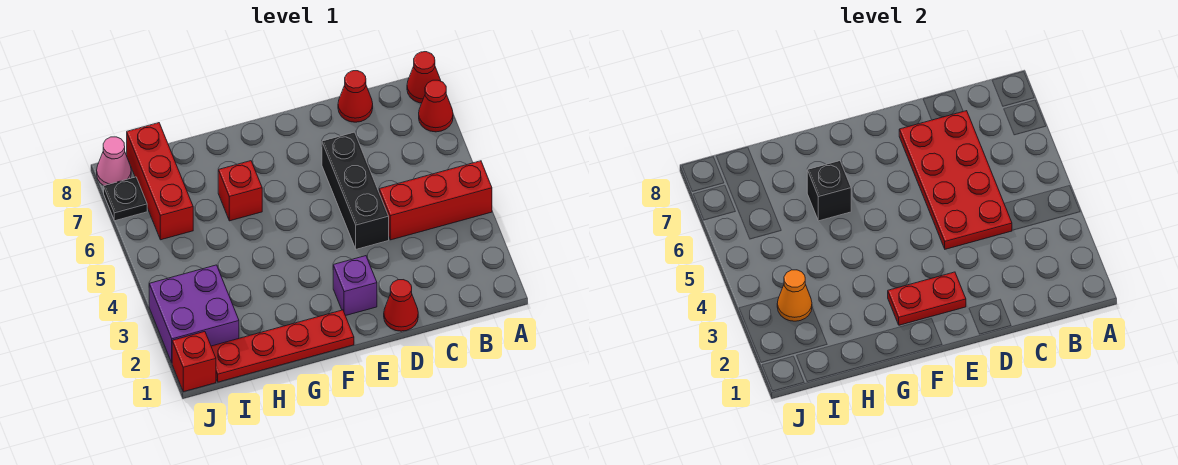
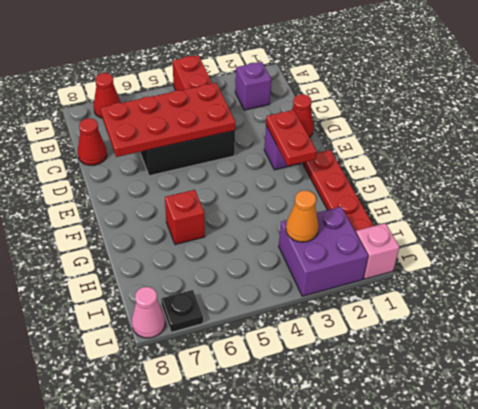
red 1x1 cone [407,52,441,103] -> none
none -> purple 1x1 brick [235,62,271,110]
black 1x1 brick [807,161,851,221] -> none
red 1x3 brick [127,123,193,240] -> none
red 1x1 brick [172,332,216,392] -> pink 1x1 brick [356,223,399,279]

